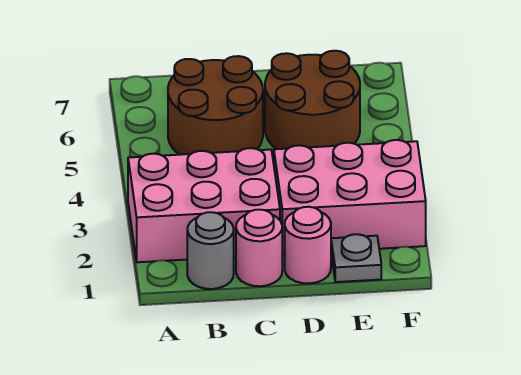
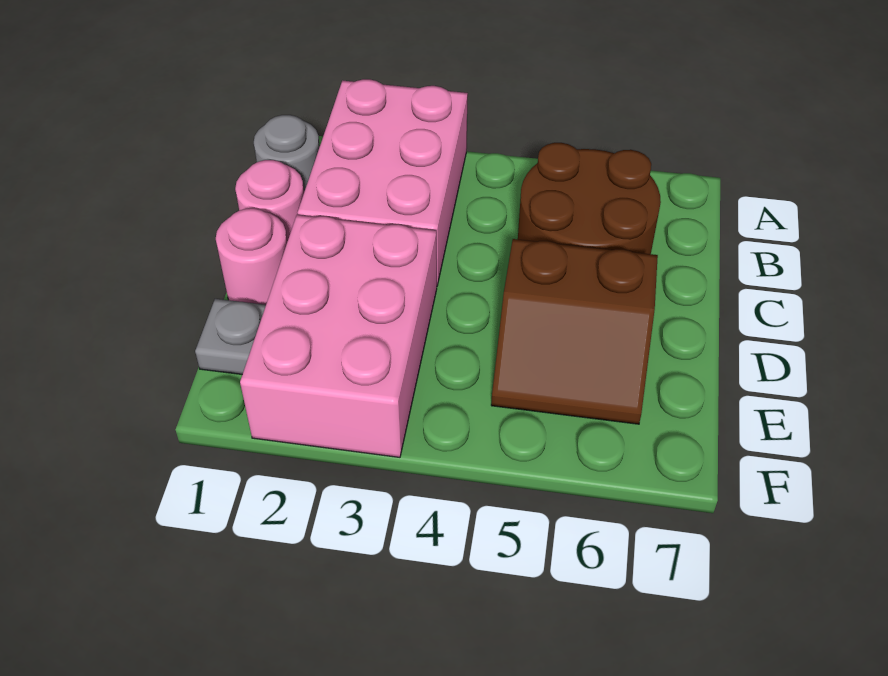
brown 2x2 round brick [265,51,360,149] -> brown 2x2 slope [491,239,658,424]

